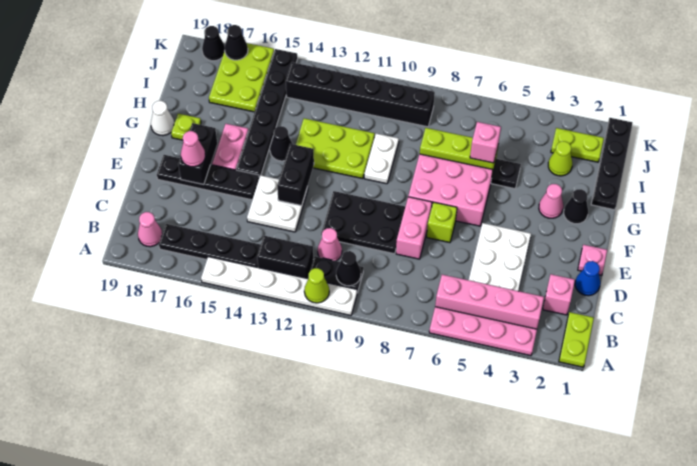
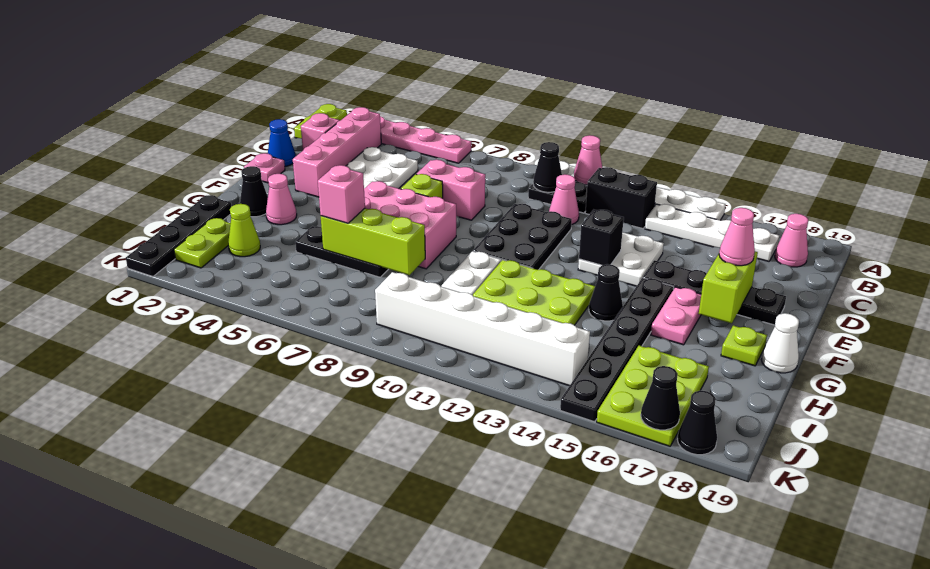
lime 1x1 cone [304,268,329,303] -> pink 1x1 cone [574,135,602,185]
pink 1x4 brick [435,275,544,329] -> pink 1x4 brick turned to [293,107,381,197]
black 1x4 plate [159,224,261,267] -> white 1x4 plate [645,204,779,261]
pink 1x2 brick [396,197,432,259] -> pink 1x2 brick turned to [417,160,485,220]
black 2x3 plate [321,191,405,254] -> black 2x3 plate turned to [473,204,572,270]
black 1x2 brick [277,144,314,206] -> black 1x1 brick [579,210,624,265]
black 1x2 brick [178,123,217,185] -> lime 1x2 brick [699,251,758,323]
lime 1x2 plate [551,128,604,162] -> lime 1x2 plate turned to [174,218,231,268]
black 1x6 brick [286,62,435,127] -> white 1x6 brick [375,272,590,386]

